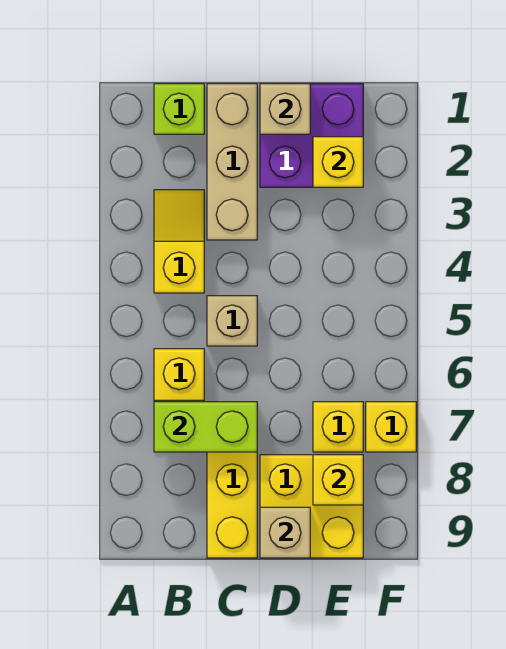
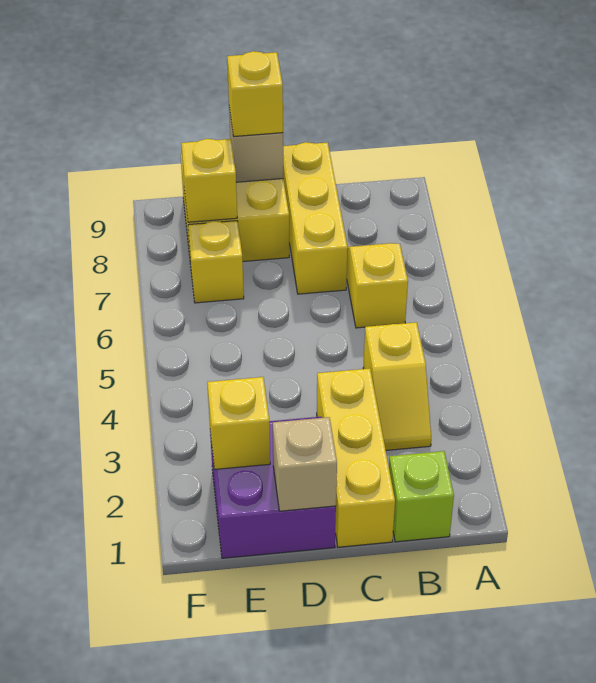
lime 1x2 brick [154,402,257,452] -> none
tan 1x3 brick [207,84,257,240] -> yellow 1x3 brick [317,368,395,547]
tan 1x1 brick [207,296,257,346] -> none
yellow 1x1 brick [366,402,416,452] -> yellow 1x1 brick moved to [227,51,283,137]

